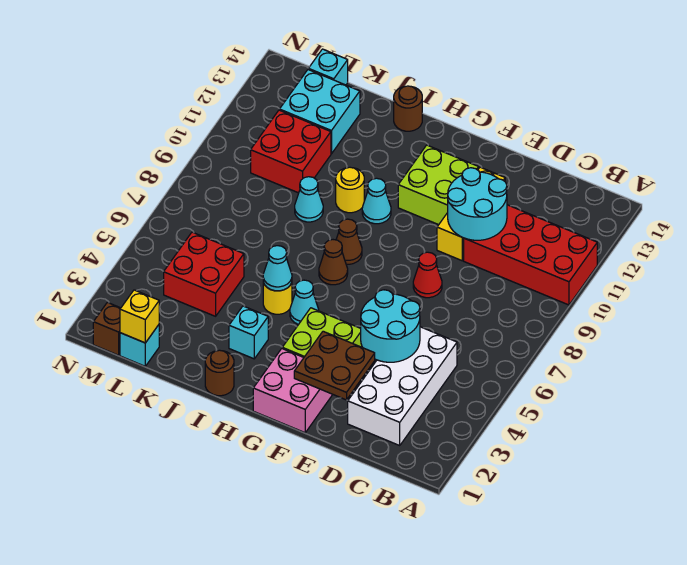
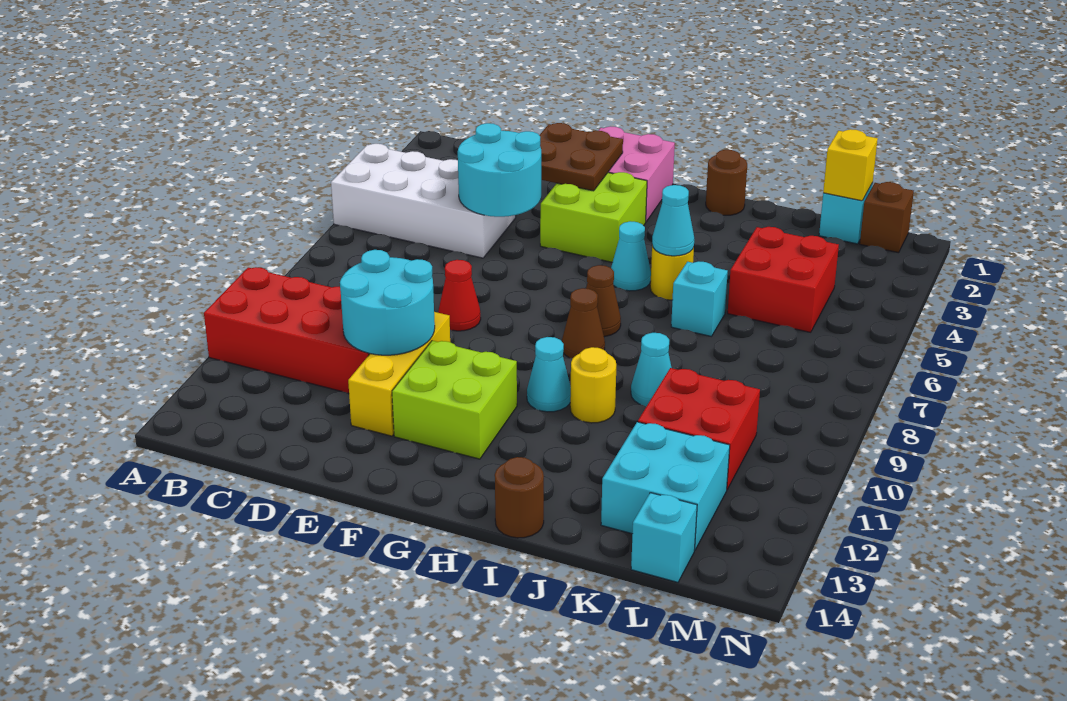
white 2x4 brick [348,327,457,445] -> white 2x4 brick turned to [331,144,516,258]
cyan 1x1 brick [229,306,268,359] -> cyan 1x1 brick moved to [671,261,728,336]

